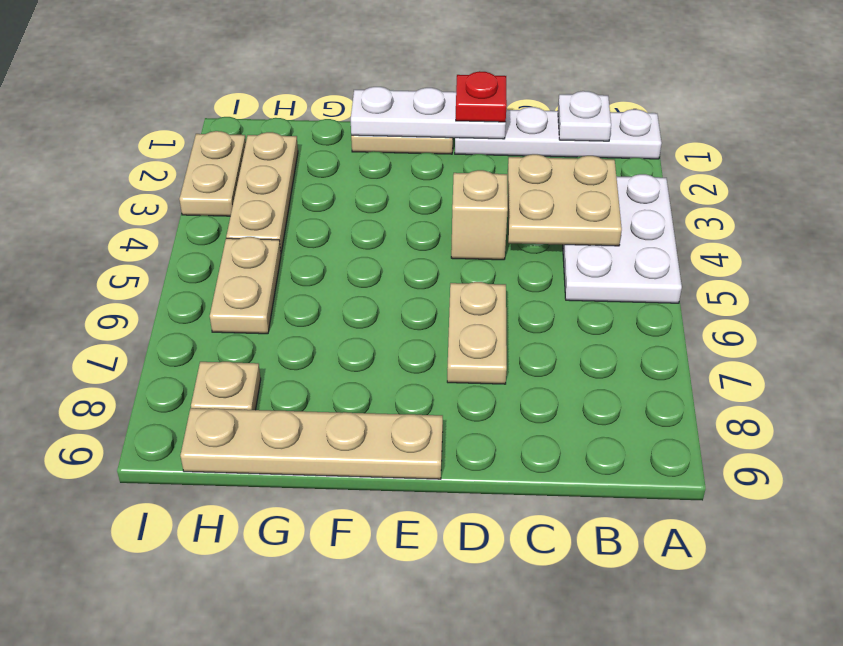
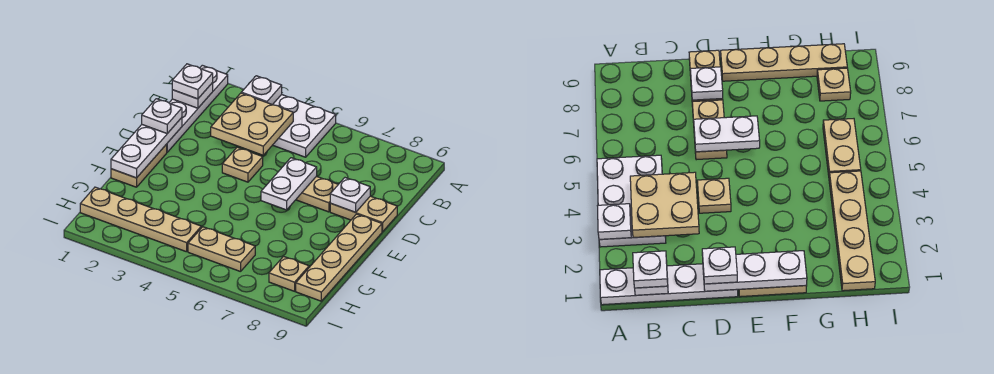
none -> white 1x1 plate [241,76,282,105]
none -> white 1x1 plate [172,64,213,99]
red 1x1 plate [456,71,507,122] -> white 1x1 plate [142,99,182,133]
tan 1x1 brick [451,170,508,260] -> tan 1x1 plate [222,147,263,182]
none -> white 1x2 plate [261,158,317,210]
none -> white 1x1 plate [330,178,370,212]
tan 1x3 plate [226,132,298,253] -> tan 1x4 plate [80,187,201,252]
tan 1x2 plate [179,131,246,216] -> tan 1x2 plate moved to [330,196,397,232]

